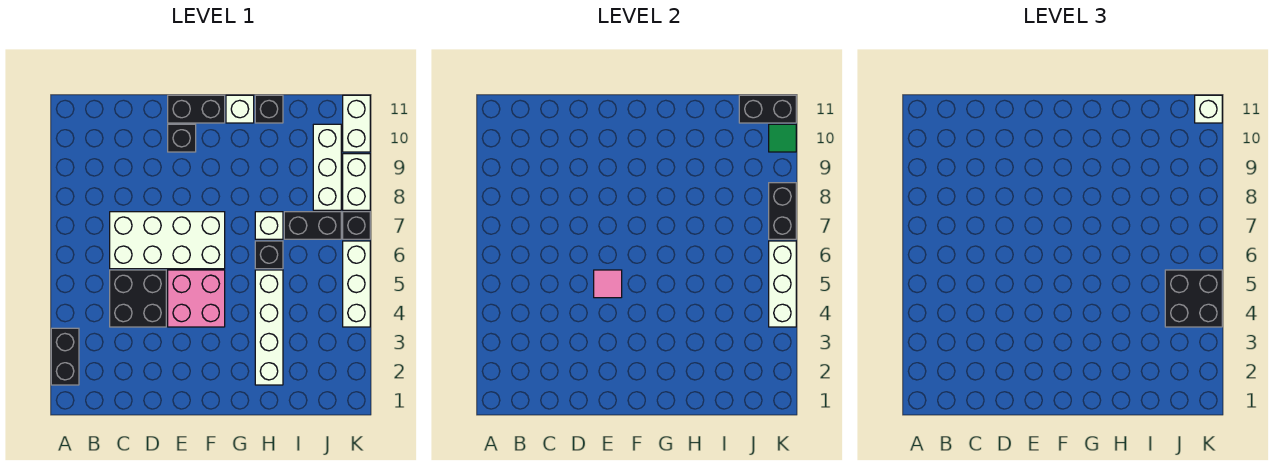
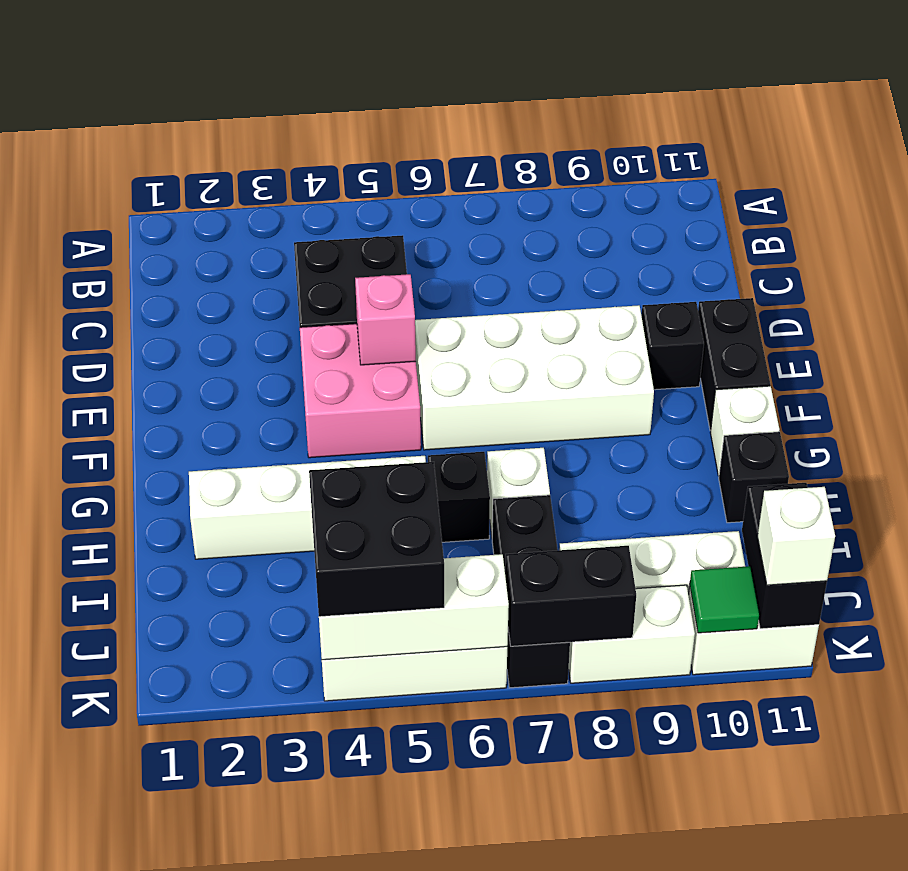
black 1x2 brick [51,328,79,385] -> none
white 2x4 brick [110,212,225,269] -> white 2x4 brick turned to [415,305,654,450]
pink 1x1 tile [594,270,622,298] -> pink 1x1 brick [355,274,416,365]

